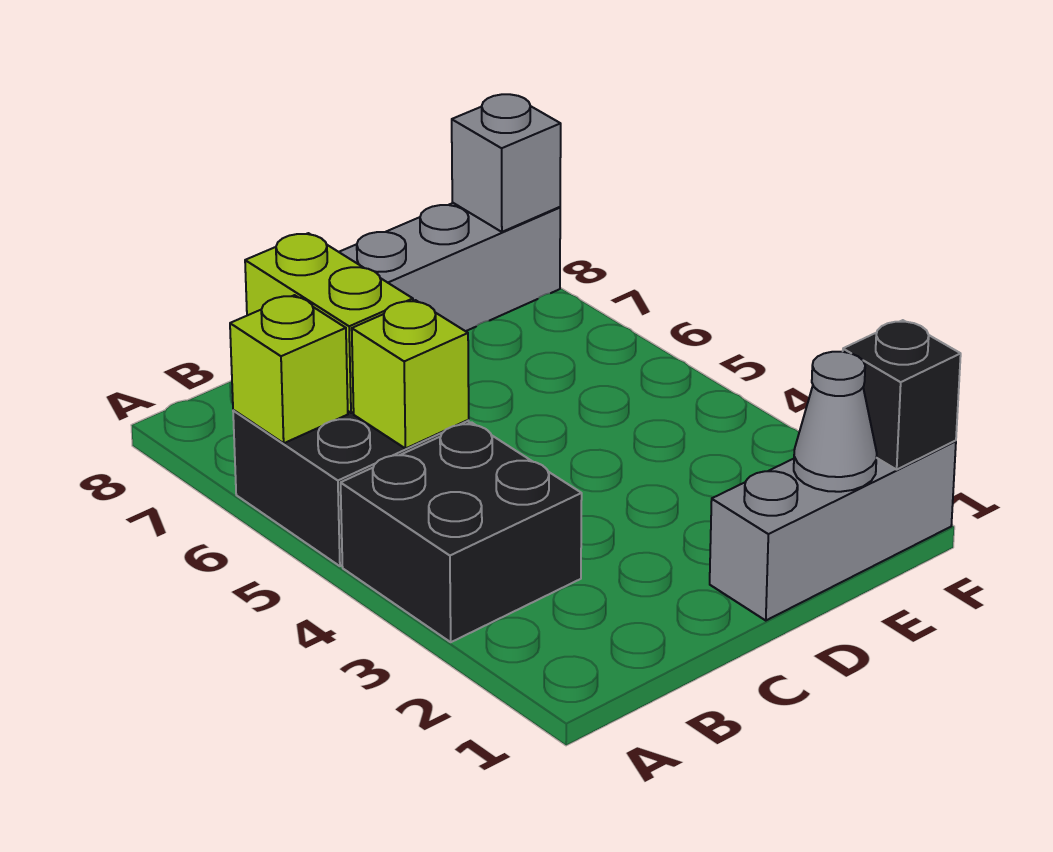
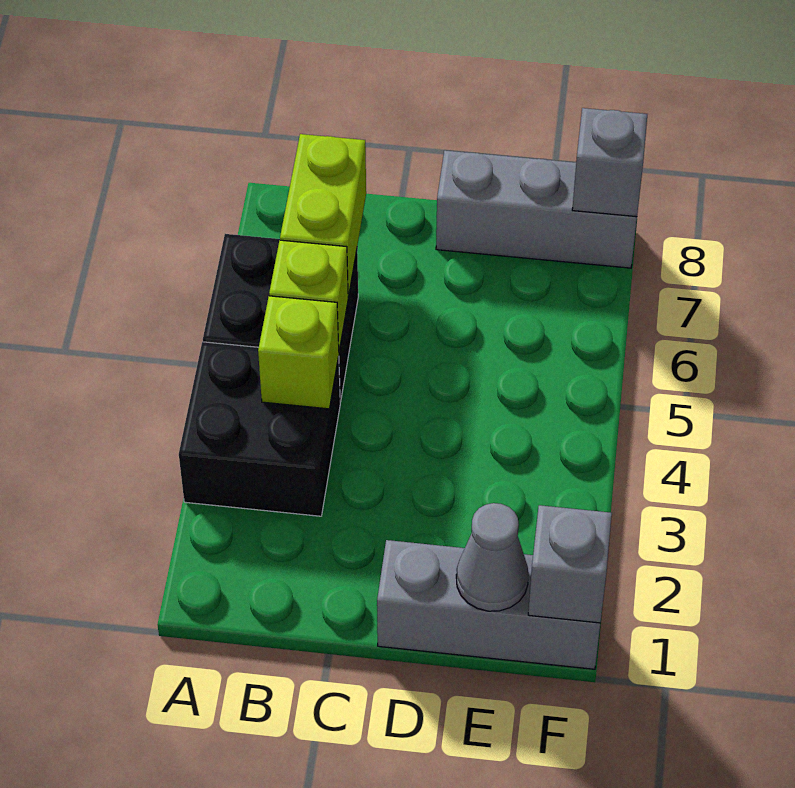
lime 1x1 brick [230,295,348,443] -> lime 1x1 brick moved to [258,296,339,409]
black 1x1 brick [843,320,961,470] -> grey 1x1 brick [528,505,612,623]

